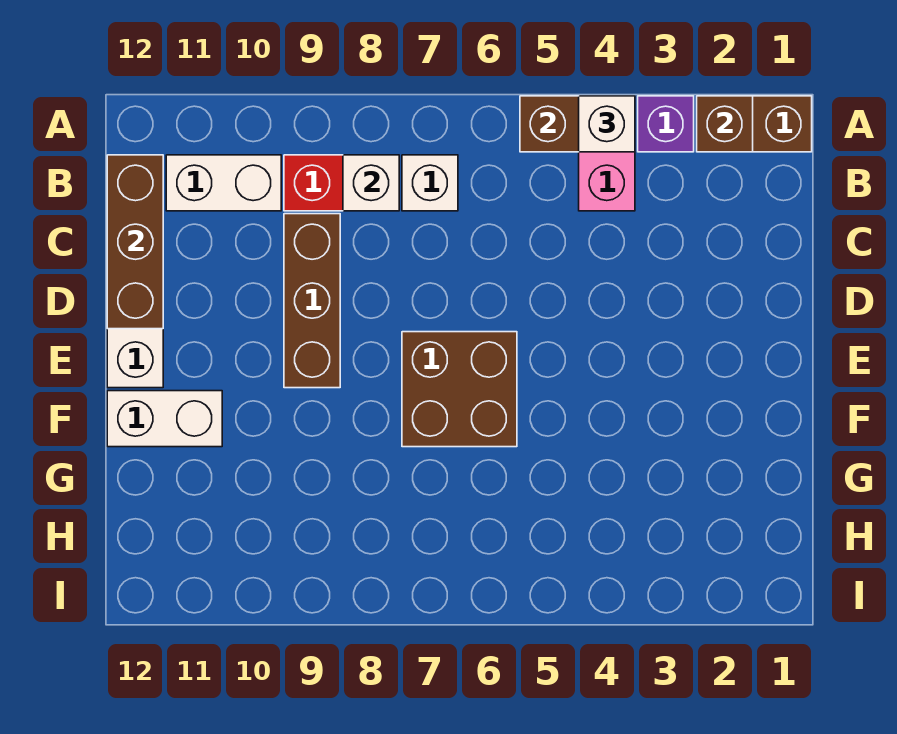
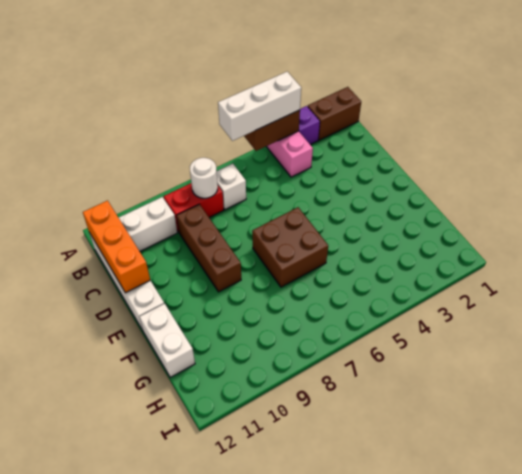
brown 1x1 brick [697,96,753,152] -> none
white 1x1 brick [579,96,635,152] -> white 1x3 brick [218,72,301,141]
white 1x1 brick [343,155,399,211] -> white 1x1 round brick [190,158,218,198]
brown 1x3 brick [107,155,163,329] -> orange 1x3 brick [83,201,150,293]
white 1x2 brick [107,391,222,447] -> white 1x2 brick turned to [140,304,195,378]

